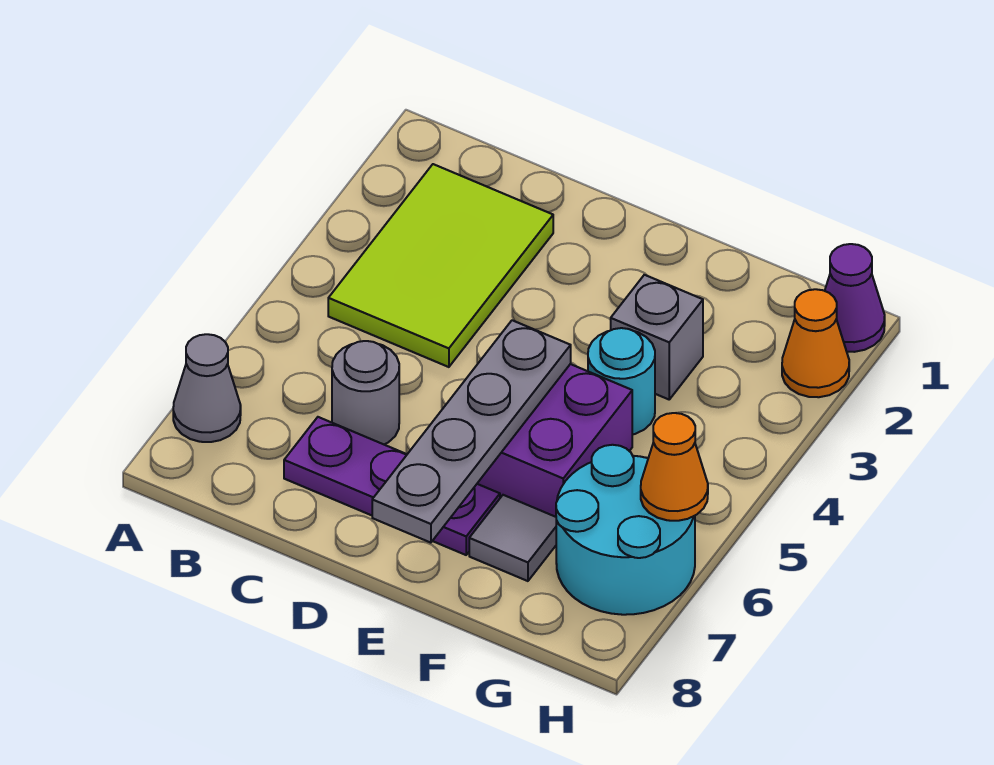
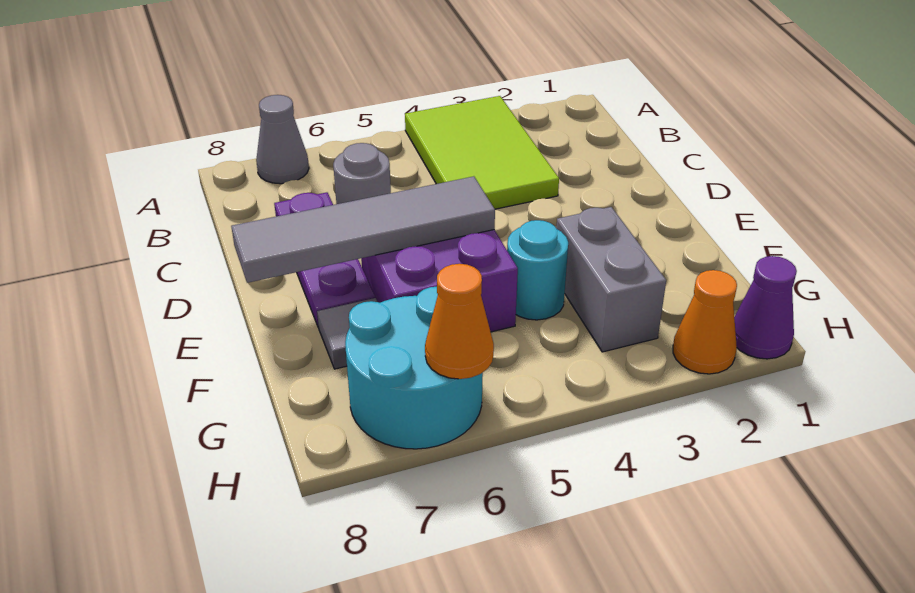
lime 2x3 tile [328,164,553,367] -> lime 2x3 tile turned to [405,96,559,209]
grey 1x4 plate [372,320,571,543] -> grey 1x4 tile [231,176,495,283]
grey 1x1 brick [611,275,703,399] -> grey 1x2 brick [556,207,666,352]

